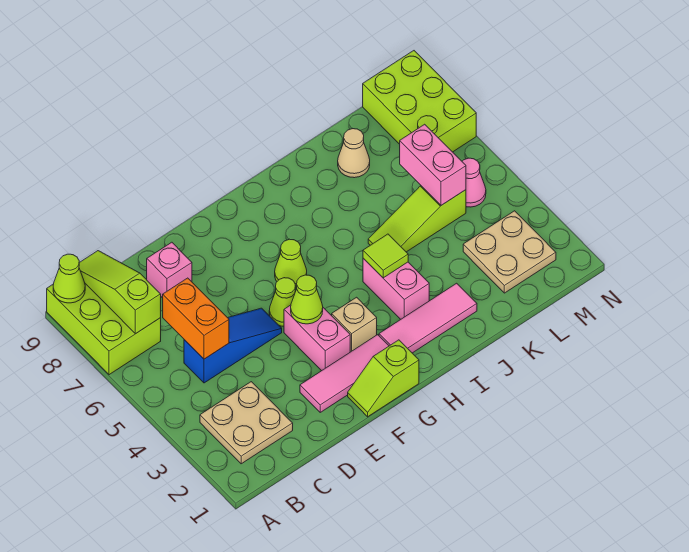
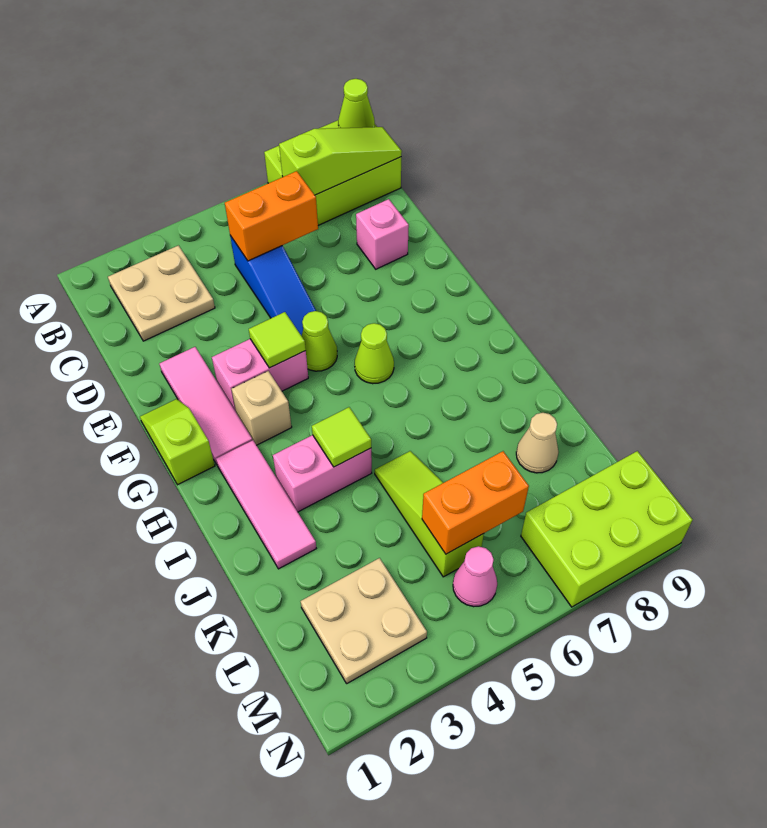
lime 1x1 cone [291,275,323,324] -> lime 1x1 tile [249,312,306,368]
pink 1x2 brick [400,124,466,205] -> orange 1x2 brick [422,451,529,554]

